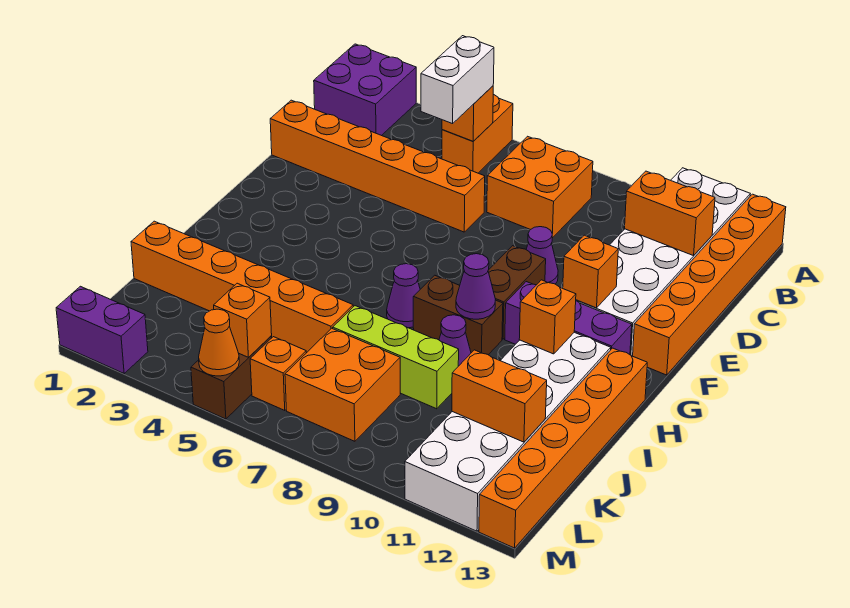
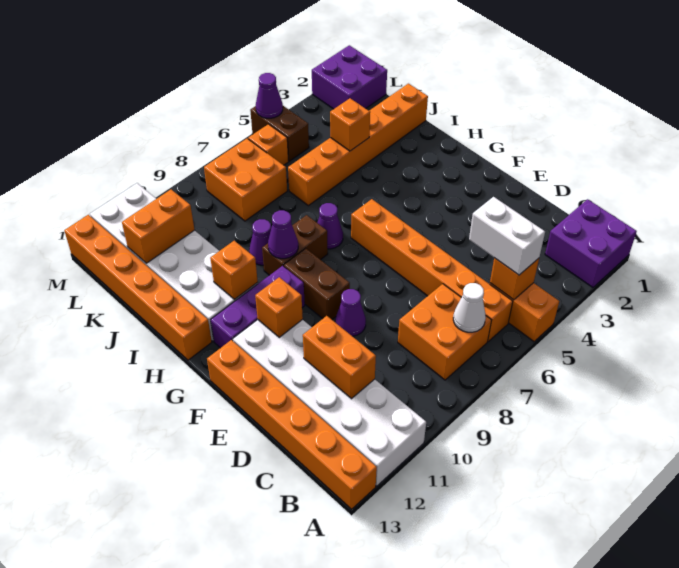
none -> white 1x1 cone [453,283,486,332]
orange 1x2 brick [625,171,715,256] -> orange 1x2 brick turned to [303,316,376,399]
orange 1x6 brick [270,100,485,232] -> orange 1x6 brick turned to [351,199,513,341]
lime 1x3 brick [333,306,459,409] -> none
orange 1x1 brick [214,283,272,357] -> orange 1x1 brick moved to [330,98,370,151]
purple 1x2 brick [56,286,148,373] -> purple 2x2 brick [312,45,387,109]
orange 1x1 cone [199,309,239,376] -> purple 1x1 cone [256,73,283,118]

